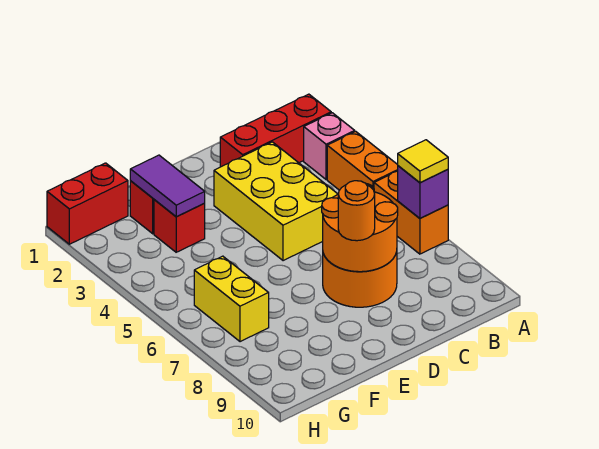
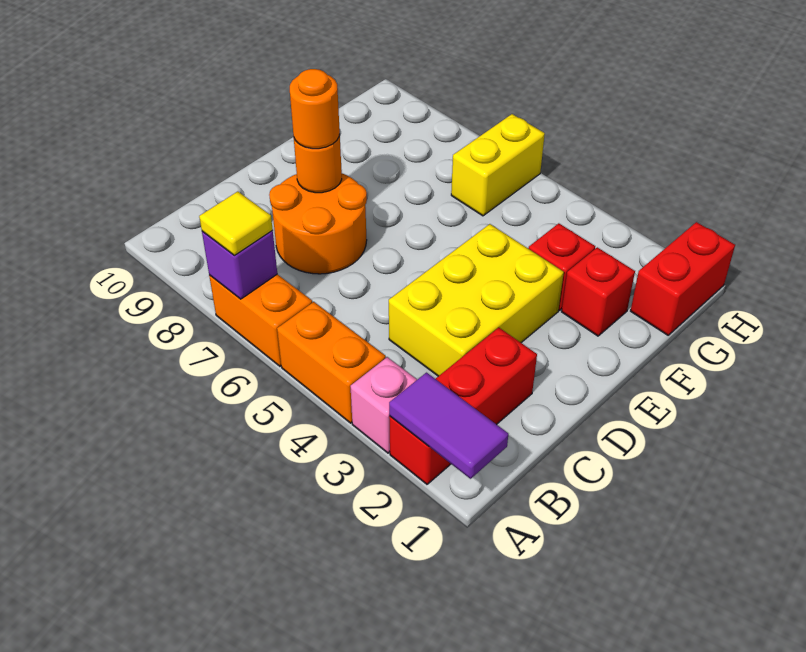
yellow 2x3 brick [214,142,338,261] -> yellow 2x3 brick turned to [389,224,564,376]
orange 2x2 round brick [322,184,398,272] -> orange 1x1 round brick [294,134,342,193]
purple 1x2 tile [130,155,205,217] -> purple 1x2 tile moved to [389,373,508,479]
yellow 1x2 brick [194,256,269,342] -> yellow 1x2 brick turned to [451,114,545,216]

